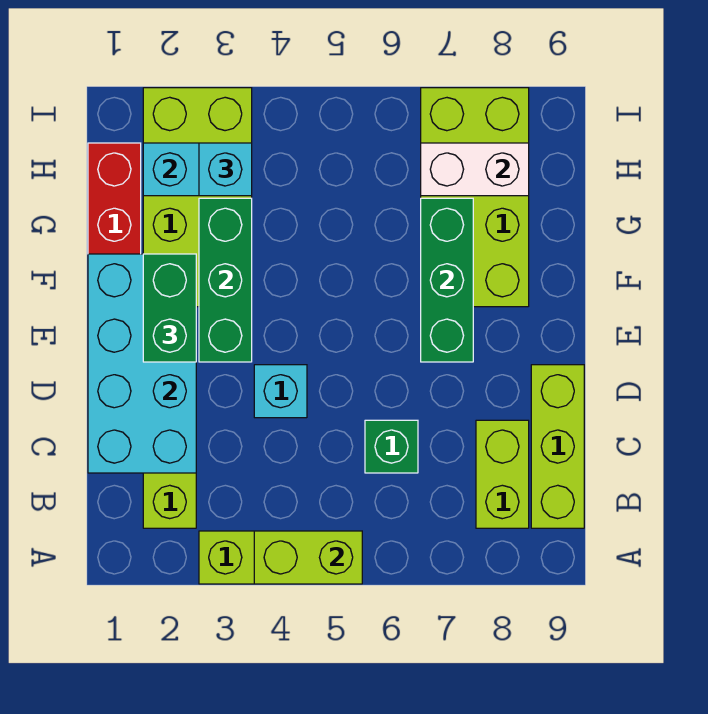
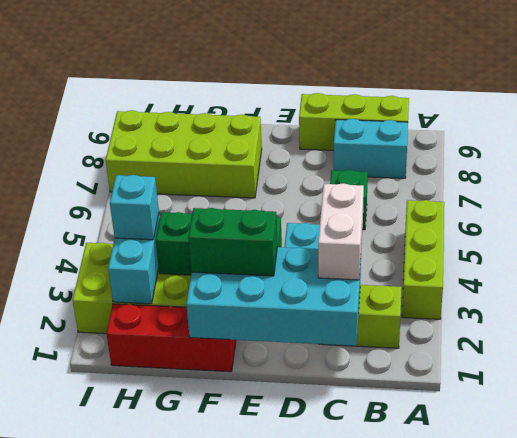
lime 1x2 brick [254,531,362,584] -> none
lime 1x2 brick [476,420,529,528] -> cyan 1x2 brick [334,119,408,178]
green 1x3 brick [421,198,473,362] -> none
white 1x2 brick [421,143,529,196] -> white 1x2 brick moved to [318,183,364,280]

